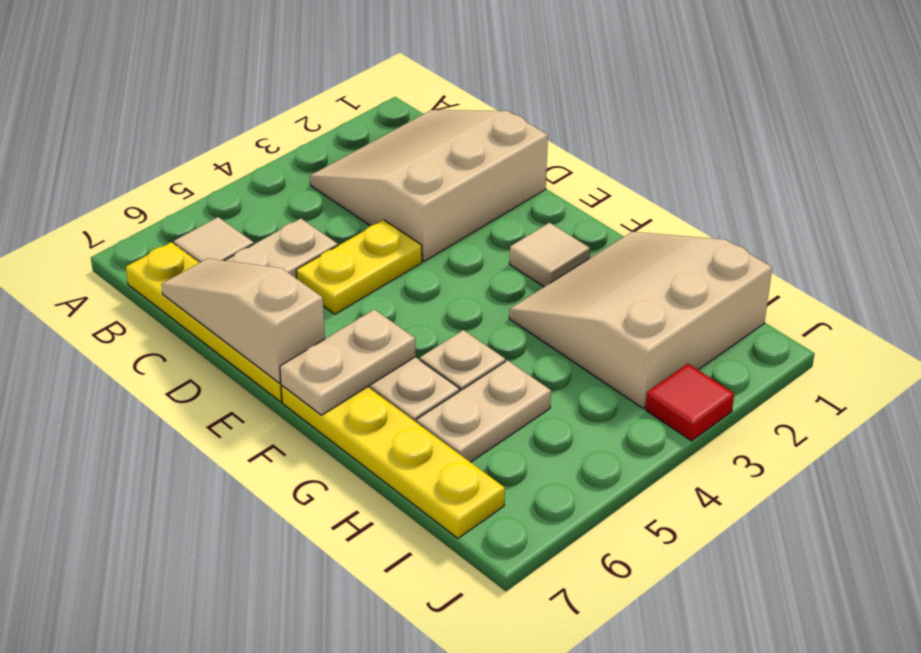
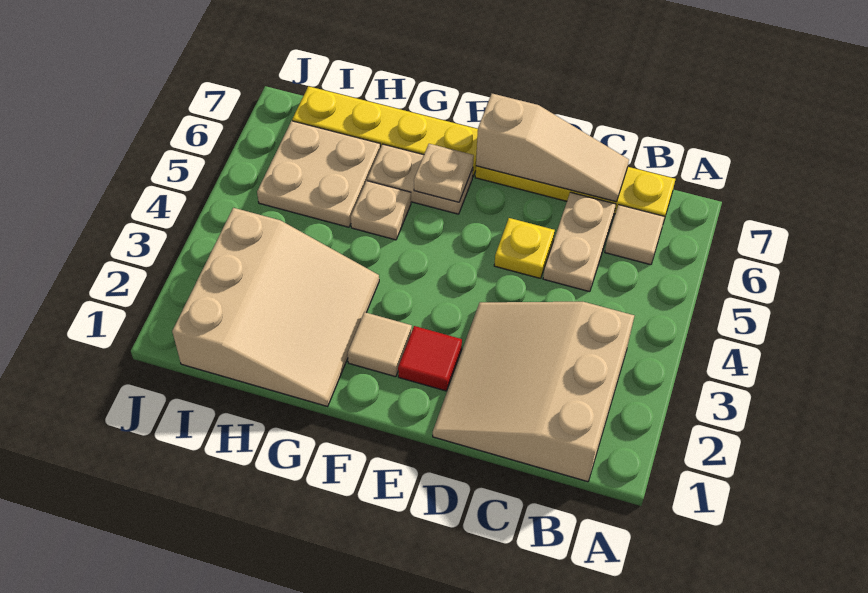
tan 3x3 slope [310,110,548,261] -> tan 3x3 slope turned to [433,302,634,482]
yellow 1x2 plate [296,220,422,314] -> yellow 1x1 plate [494,218,555,278]
tan 1x2 plate [280,310,416,415] -> tan 1x1 plate [414,144,474,202]
tan 1x2 plate [417,360,551,462] -> tan 2x2 plate [257,121,380,227]
red 1x1 tile [645,364,734,441] -> red 1x1 tile moved to [398,326,462,391]

